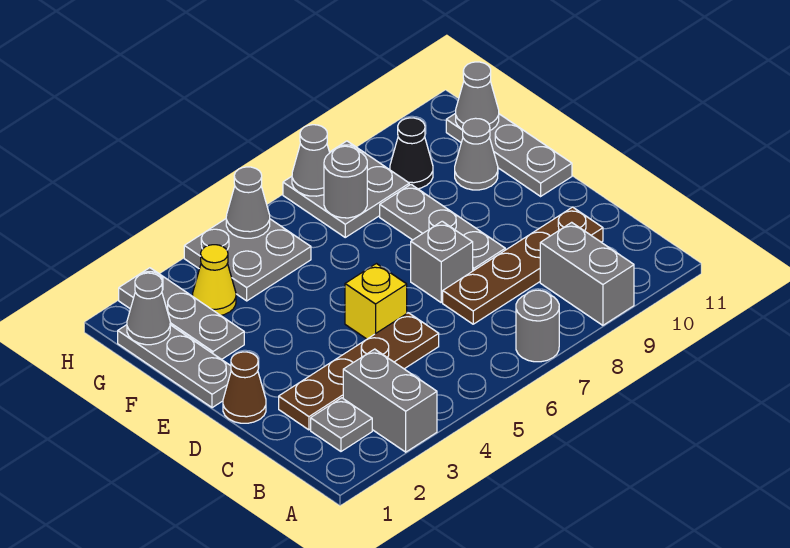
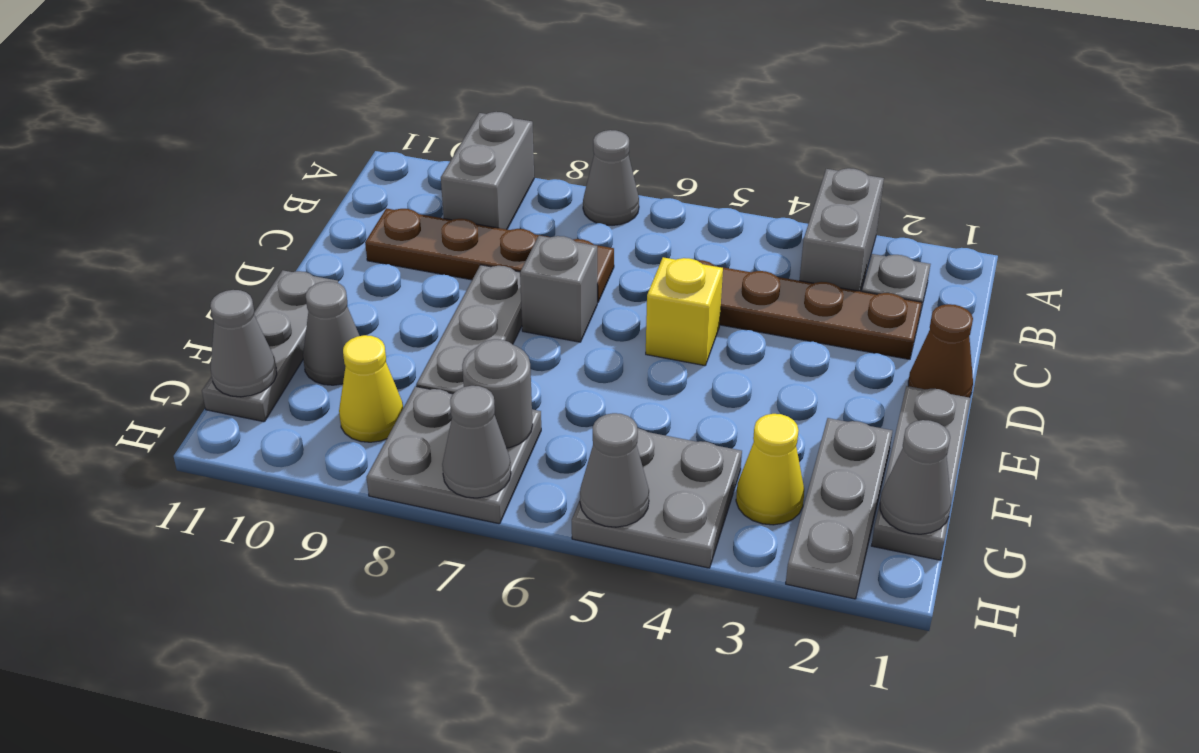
grey 1x1 round brick [516,290,559,362] -> grey 1x1 cone [583,130,639,225]
black 1x1 cone [390,118,433,189] -> yellow 1x1 cone [339,335,403,442]

